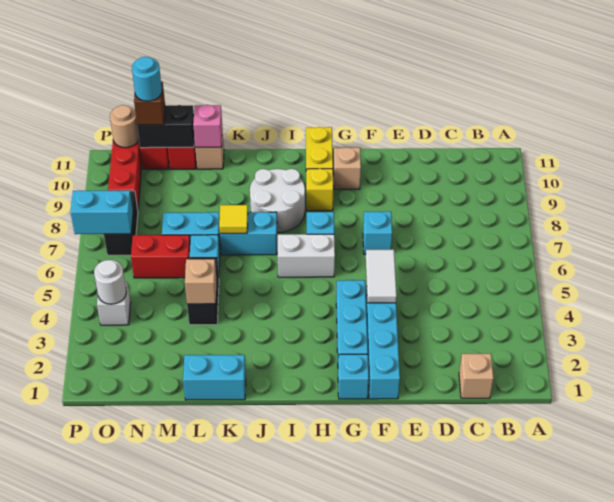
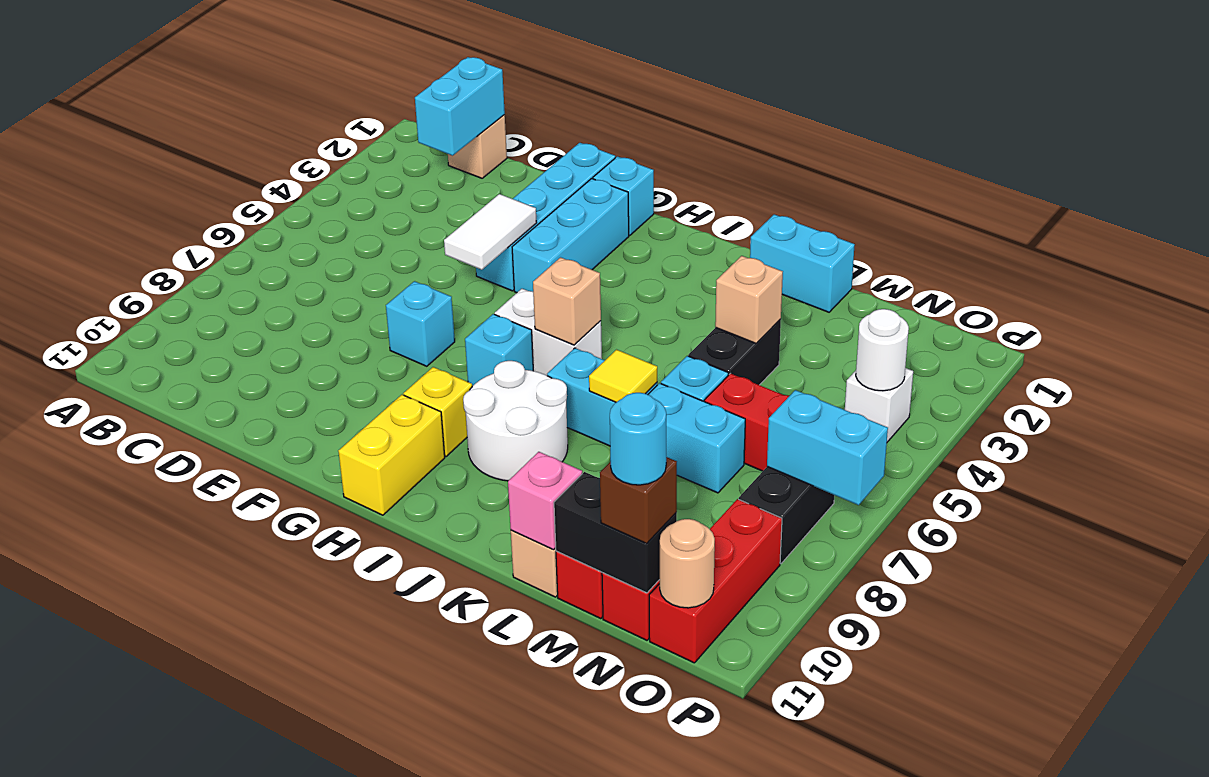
none -> cyan 1x2 brick [415,57,505,156]
tan 1x1 brick [333,148,361,189] -> tan 1x1 brick moved to [533,257,601,345]

